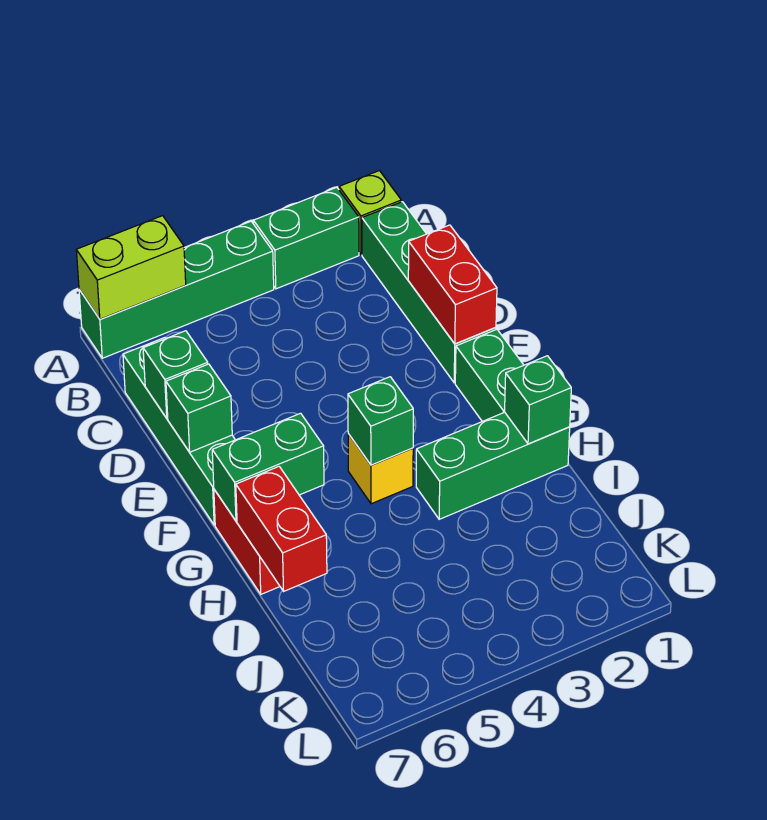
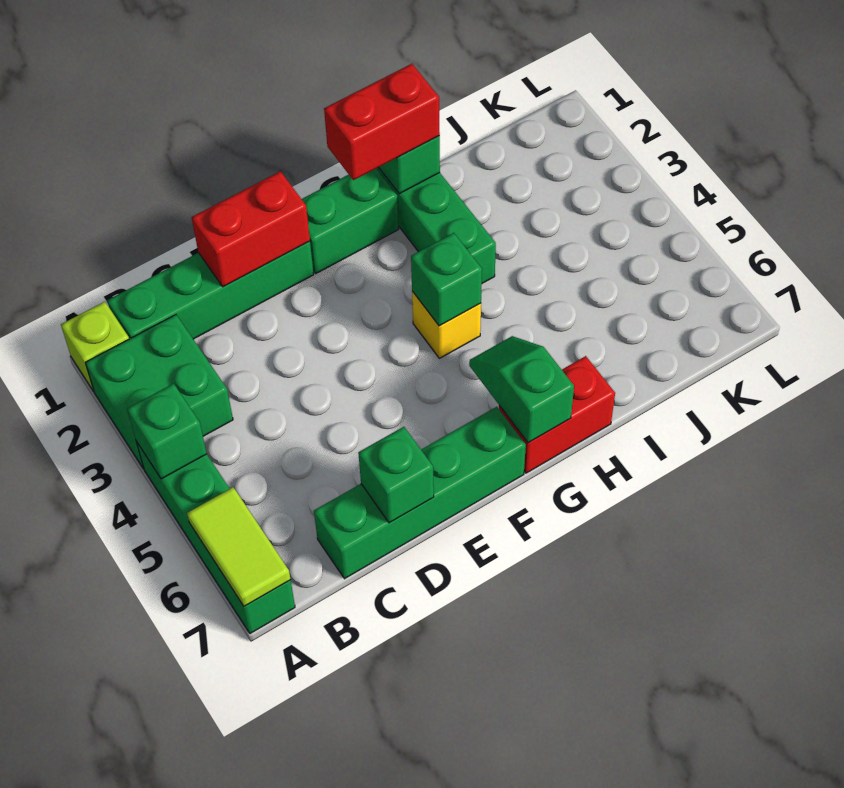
green 1x2 brick [253,187,359,289] -> green 2x2 brick [85,315,233,469]
lime 1x2 brick [76,216,186,319] -> lime 1x2 tile [187,487,291,606]
green 1x1 brick [166,364,232,452] -> green 1x1 brick moved to [127,384,207,479]
green 1x2 brick [212,413,324,521] -> green 1x2 slope [469,336,574,443]
red 1x2 brick [236,467,327,591] -> red 1x2 brick moved to [324,64,440,180]

